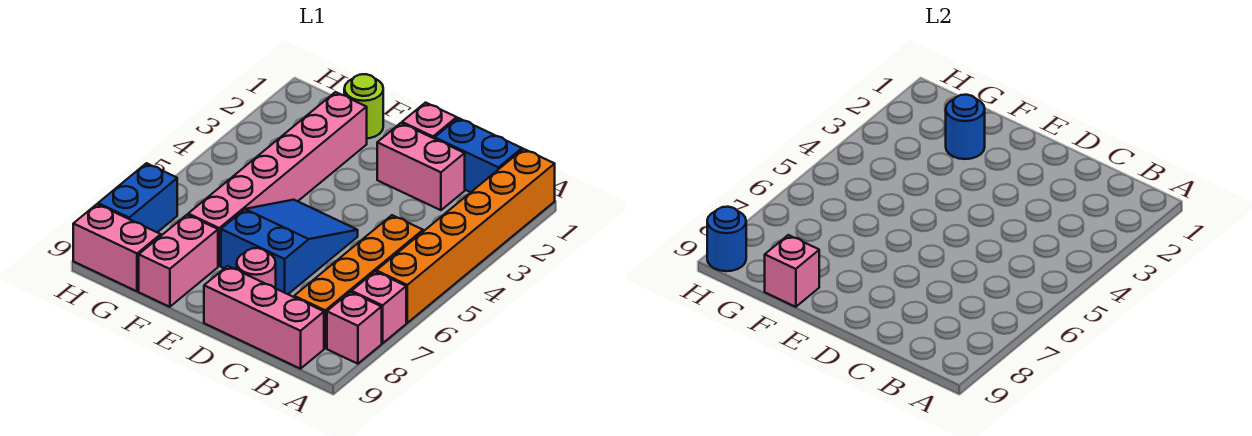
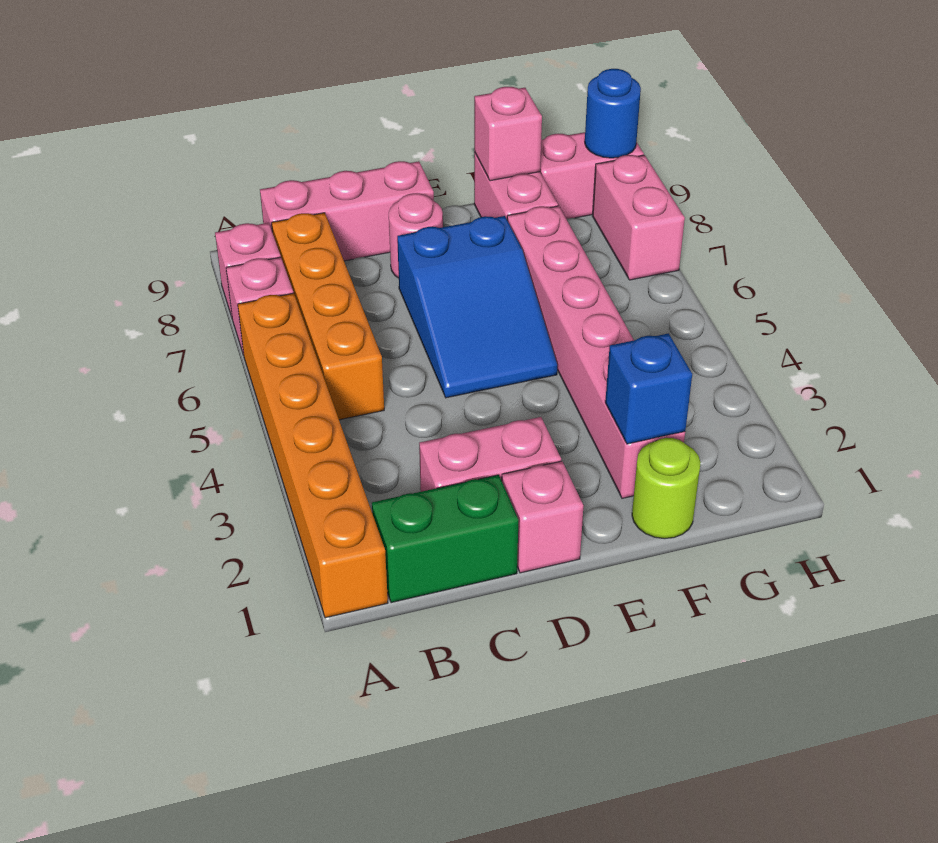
blue 1x2 brick [435,118,522,192] -> green 1x2 brick [372,475,518,603]
blue 1x1 round brick [946,95,985,159] -> blue 1x1 brick [605,333,692,444]
blue 1x2 brick [98,163,177,232] -> pink 1x2 brick [593,155,685,280]

